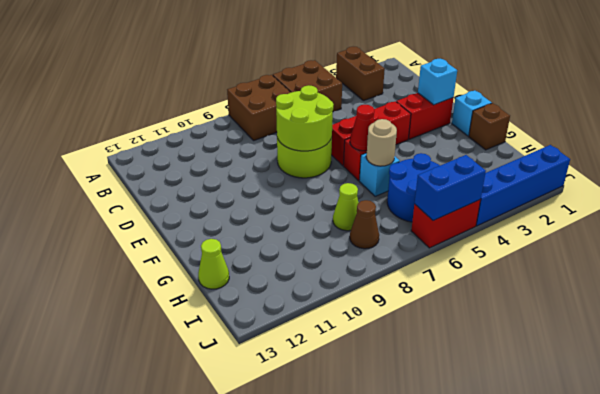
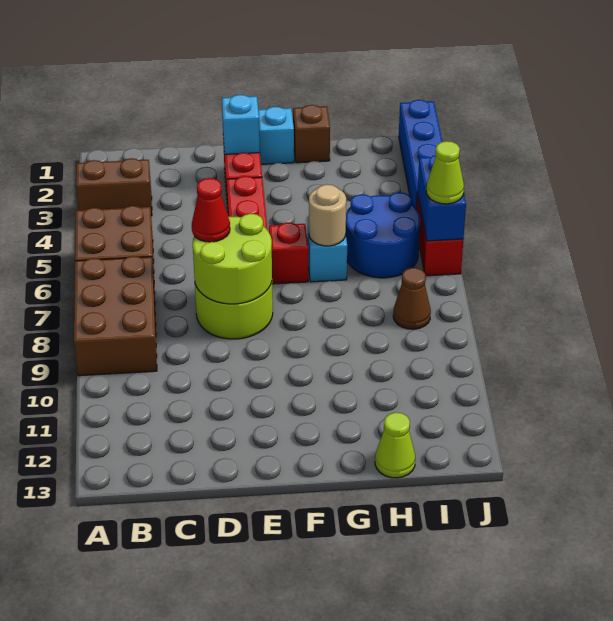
brown 2x2 brick [227,75,291,140] -> brown 2x3 brick [74,256,157,376]
red 1x1 cone [350,105,374,151] -> red 1x1 cone moved to [192,178,230,242]
lime 1x1 cone [333,183,359,231] -> lime 1x1 cone moved to [426,141,464,204]

